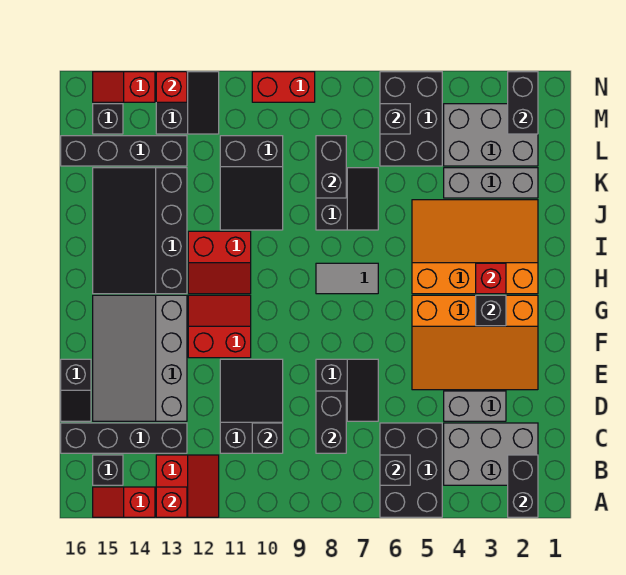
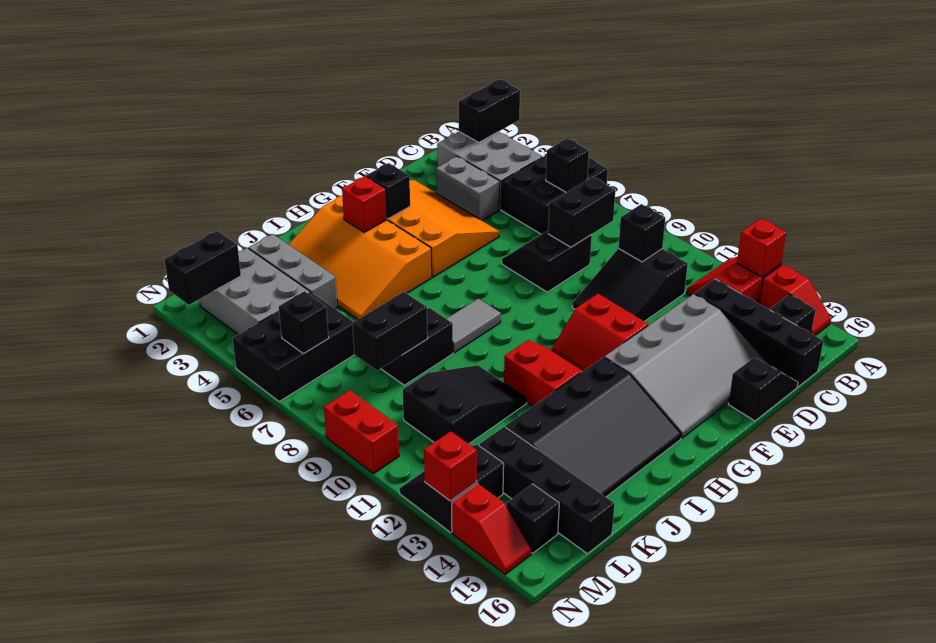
grey 1x2 tile [316,263,378,294] -> grey 1x2 tile turned to [447,299,501,353]

